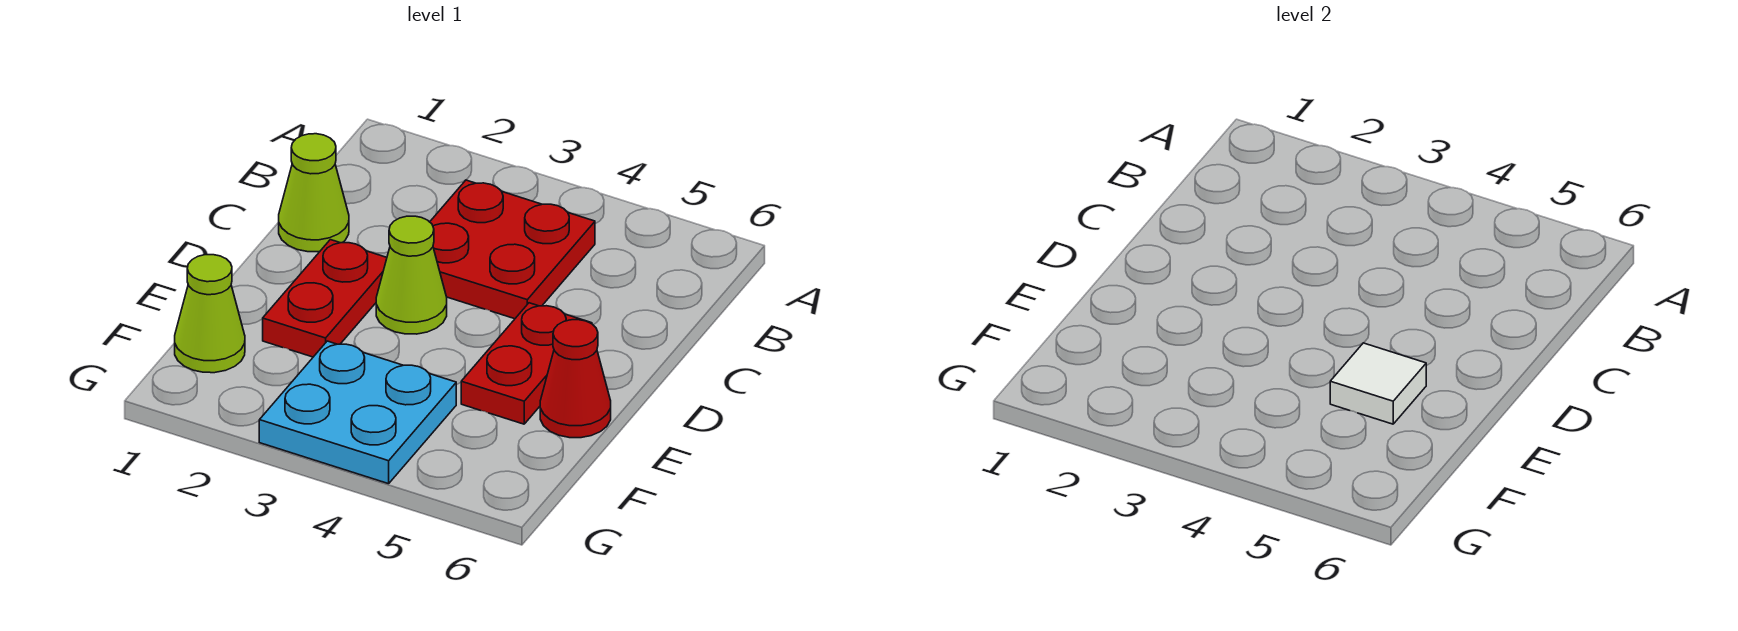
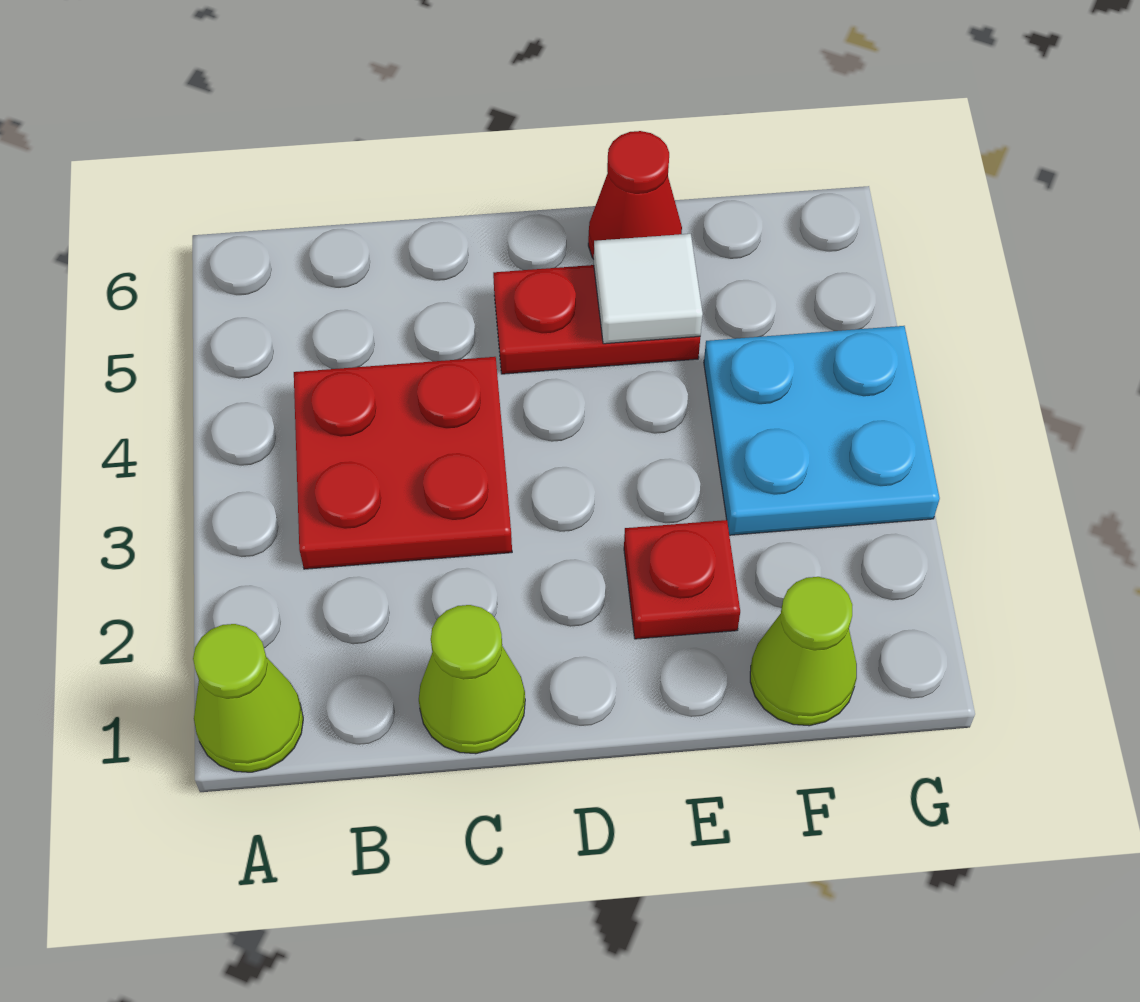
red 1x2 plate [263,240,387,357] -> red 1x1 plate [624,520,740,639]
lime 1x1 cone [376,216,447,334] -> lime 1x1 cone moved to [193,624,303,772]

